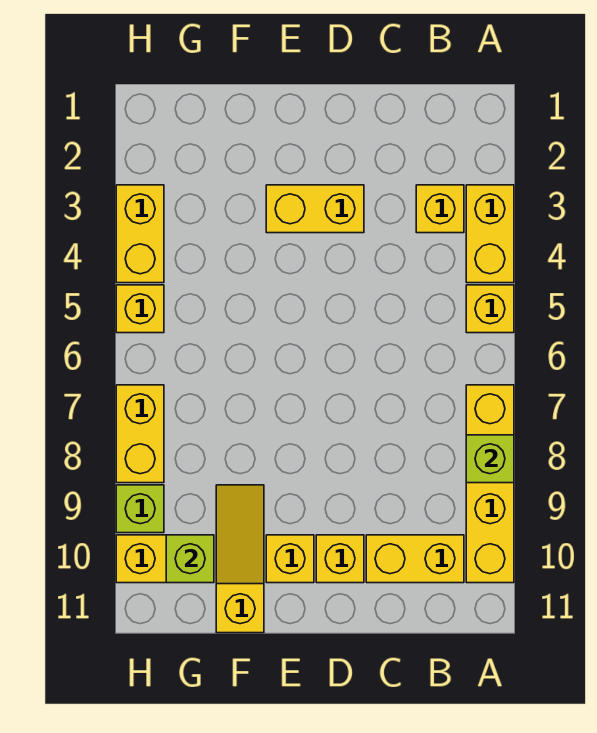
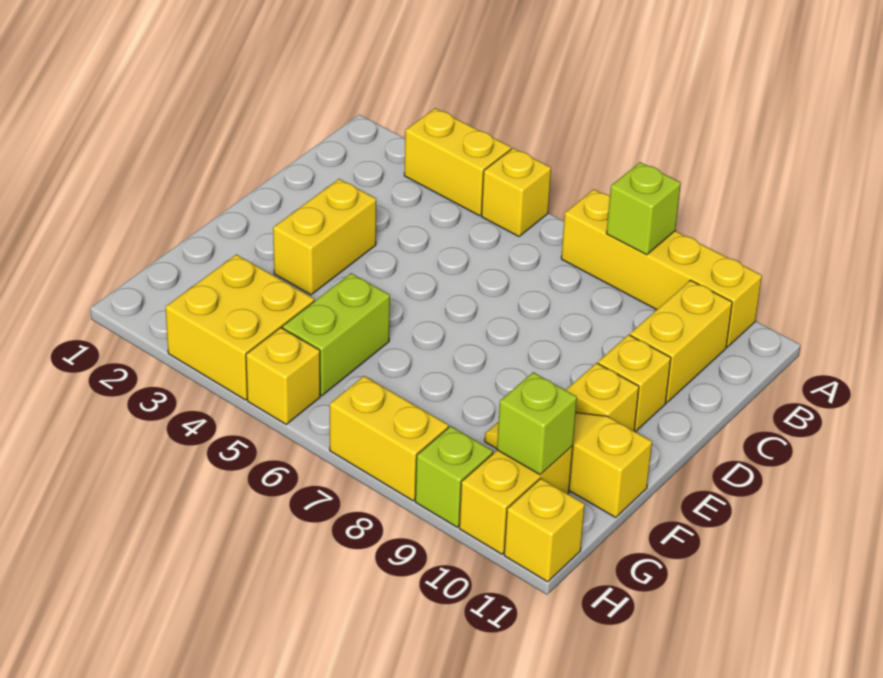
yellow 1x1 brick [416,185,464,233] -> yellow 1x1 brick moved to [504,478,585,582]
none -> lime 1x2 brick [282,273,390,396]
yellow 1x2 brick [116,185,164,283] -> yellow 2x2 brick [165,254,314,400]

